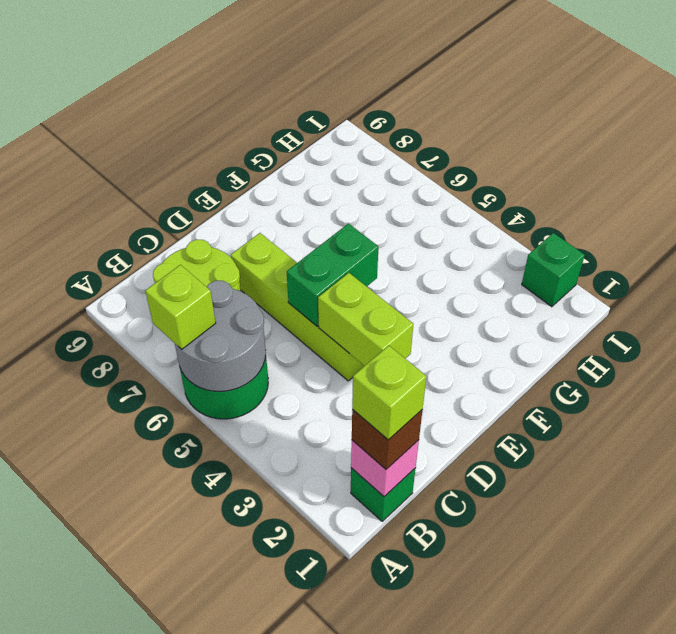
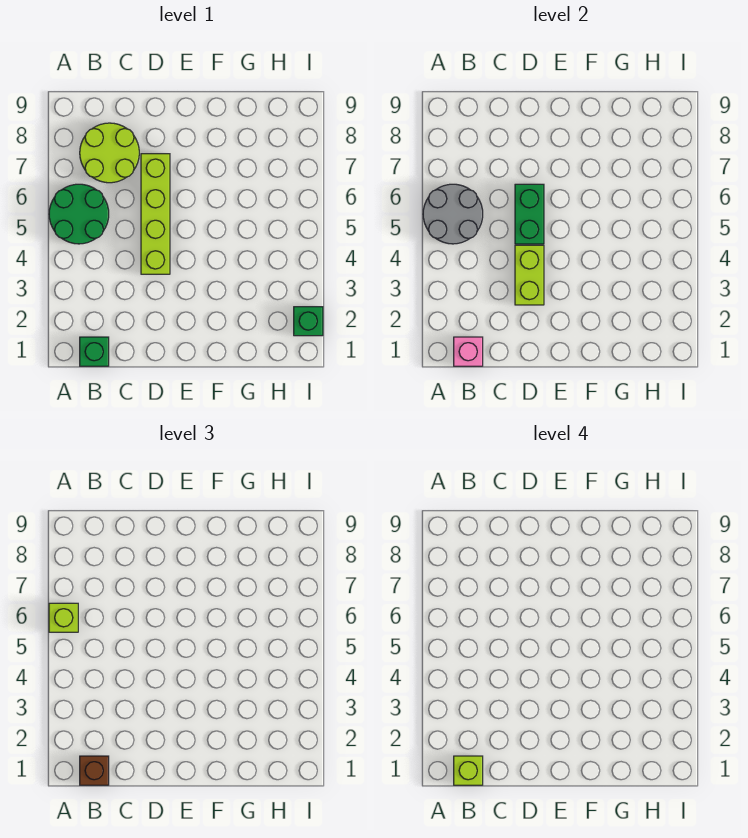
green 1x2 brick [287,224,378,326] -> green 1x2 brick turned to [515,184,544,244]

